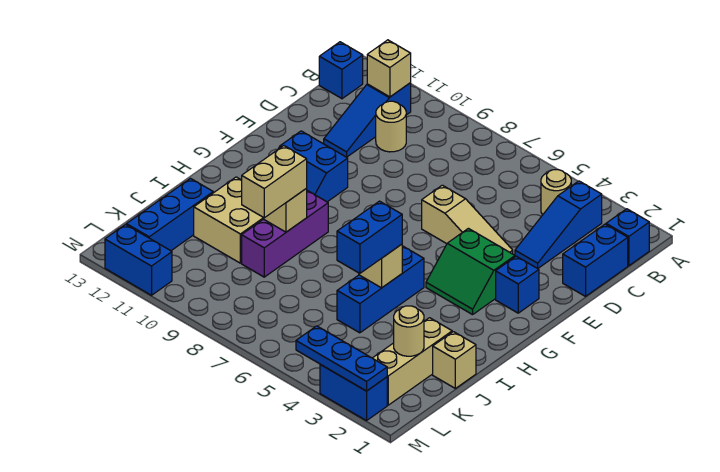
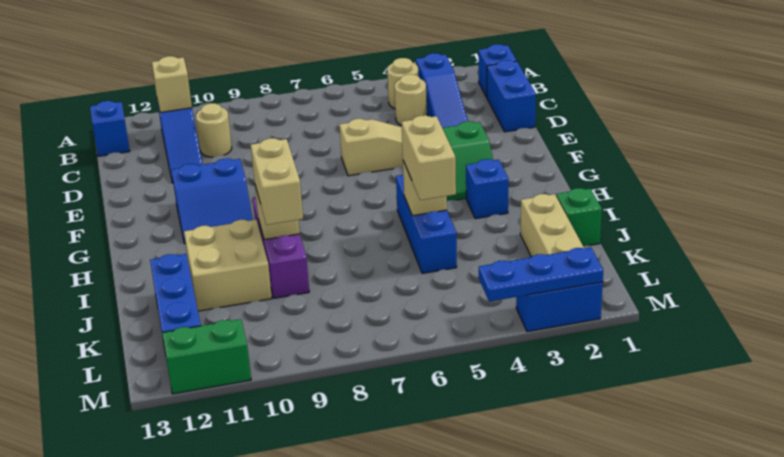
blue 1x1 brick [496,256,539,313] -> blue 1x1 brick moved to [466,159,509,219]
blue 1x2 brick [337,201,402,273] -> tan 1x2 brick [402,115,456,200]
tan 1x1 brick [433,332,476,388] -> green 1x1 brick [557,188,602,246]
tan 1x1 round brick [394,306,424,356] -> tan 1x1 round brick moved to [395,74,427,126]
blue 1x2 brick [105,225,172,295] -> green 1x2 brick [162,319,251,394]

